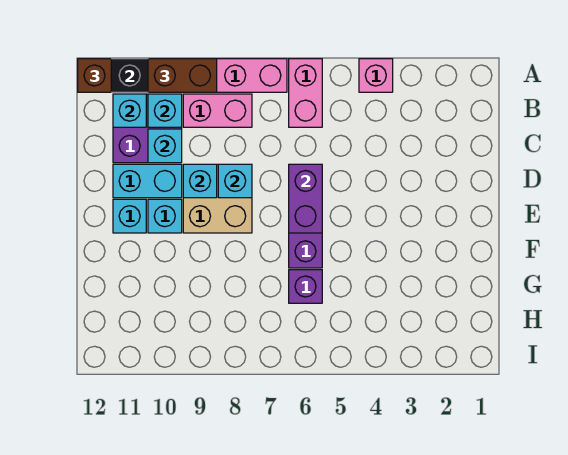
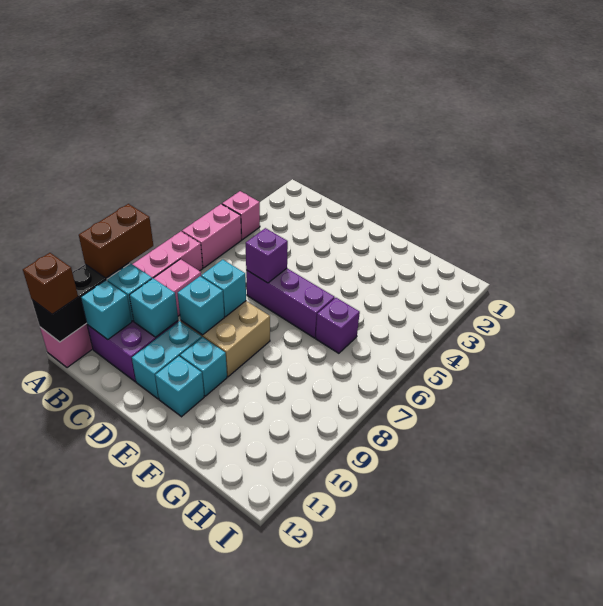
pink 1x2 brick [289,59,322,127] -> pink 1x2 brick turned to [182,204,242,268]
purple 1x2 brick [289,164,322,233] -> purple 1x1 brick [246,228,288,283]

